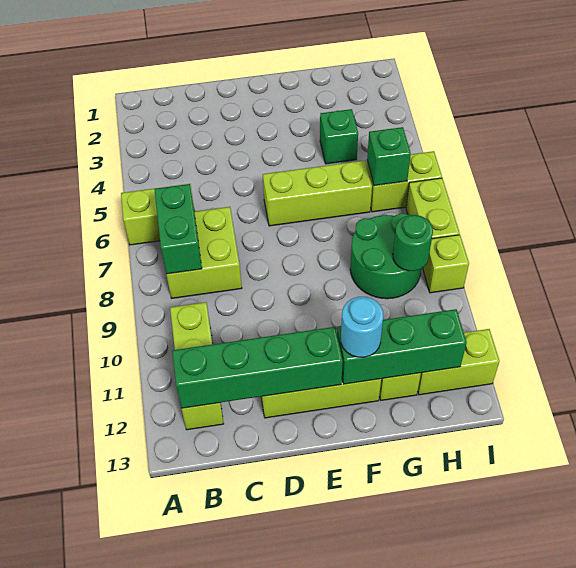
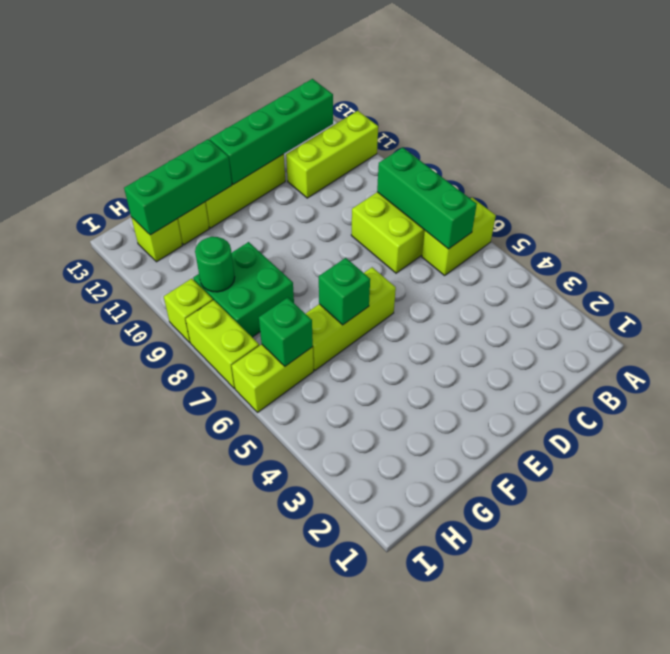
green 1x2 brick [154,184,202,274] -> green 1x3 brick [377,147,477,249]
lime 1x3 brick [170,302,223,430] -> lime 1x3 brick turned to [286,111,378,198]
cyan 1x1 round brick [341,297,383,357] -> none
green 1x1 brick [320,109,358,164] -> green 1x1 brick moved to [319,258,370,325]
green 2x2 round brick [350,213,421,299] -> green 2x2 brick [193,242,294,337]
lime 1x2 brick [418,329,499,395] -> lime 1x1 brick [131,217,182,262]

